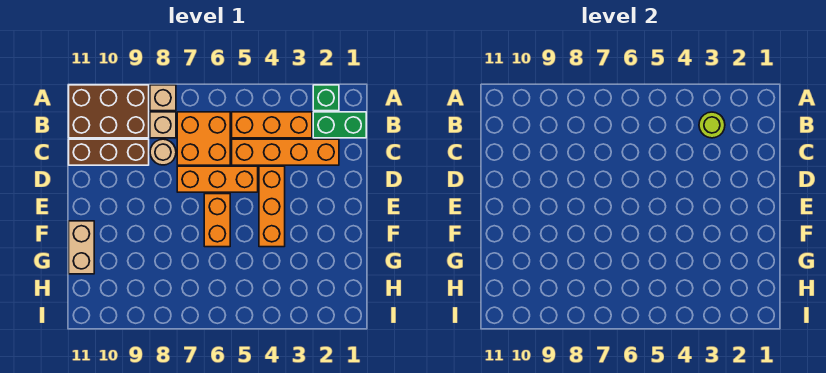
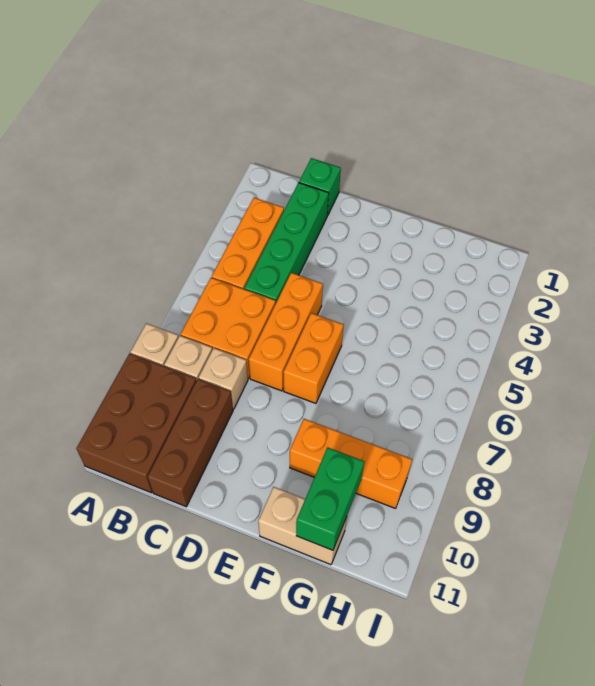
green 1x1 brick [313,85,339,111] -> green 1x1 brick moved to [299,158,341,215]
green 1x2 brick [313,112,366,138] -> green 1x2 brick moved to [296,447,364,550]
lime 1x1 round brick [699,112,725,138] -> none
orange 1x4 brick [232,139,339,165] -> green 1x4 brick [245,183,329,302]
tan 1x1 round brick [150,139,176,165] -> tan 1x1 brick [199,348,248,409]
orange 1x3 brick [259,166,285,247] -> orange 1x3 brick moved to [290,419,412,508]
orange 1x2 brick [204,194,230,247] -> orange 1x2 brick turned to [283,313,344,403]

